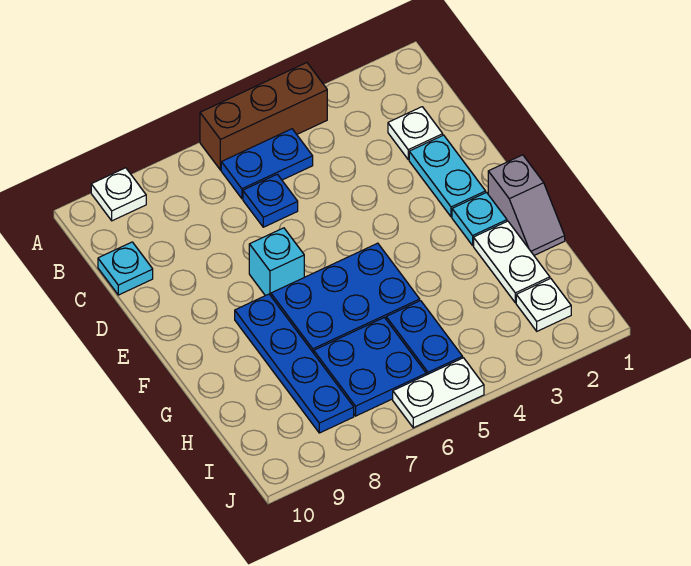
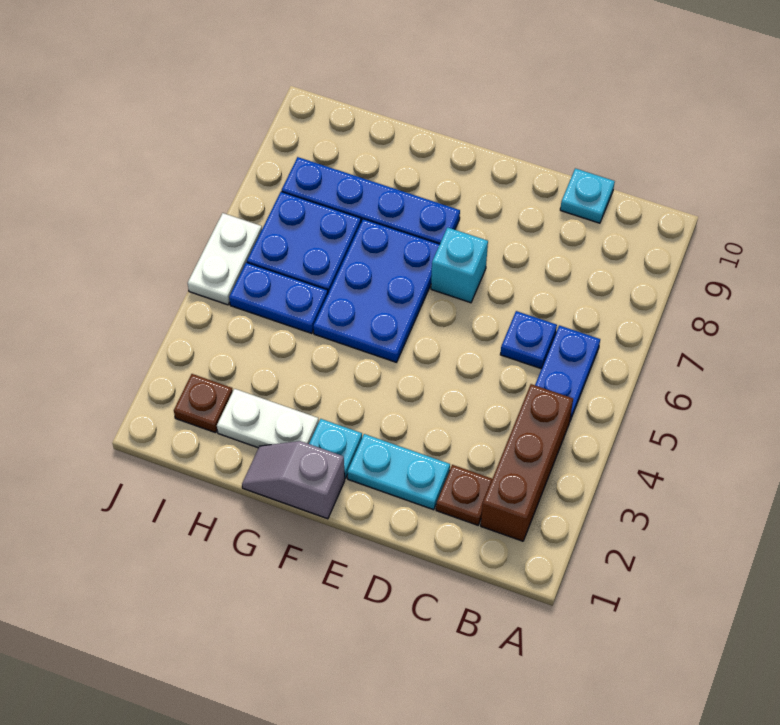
brown 1x3 brick [200,63,327,170] -> brown 1x3 brick moved to [481,384,573,541]
white 1x1 plate [91,168,146,221] -> none
white 1x1 plate [388,107,443,160] -> brown 1x1 plate [436,465,492,525]
white 1x1 plate [516,278,571,331] -> brown 1x1 plate [174,374,233,433]

